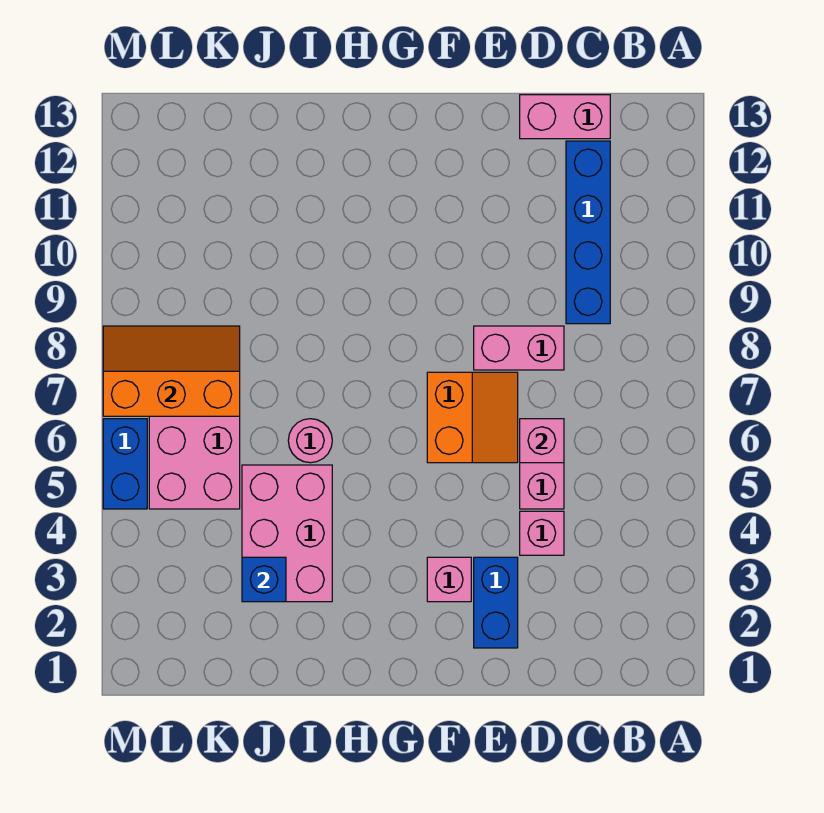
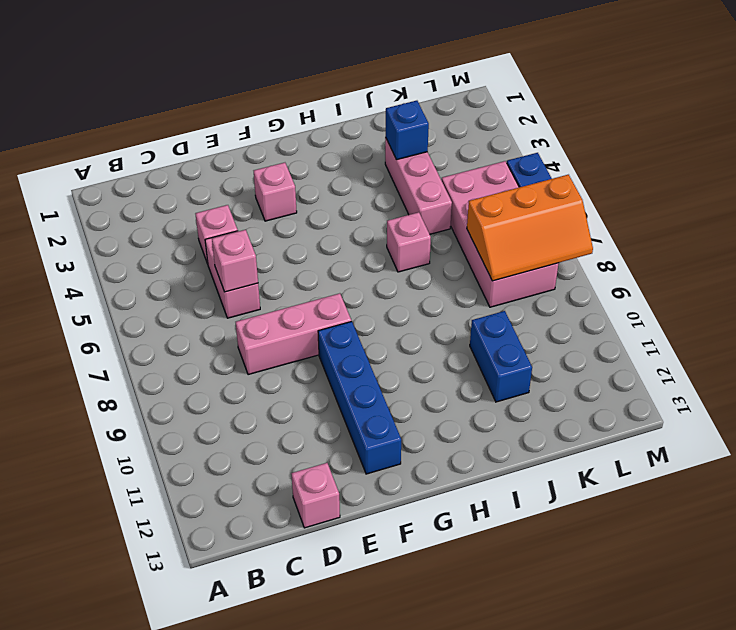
blue 1x4 brick [566,141,610,324] -> blue 1x4 brick moved to [318,321,401,474]
pink 1x2 brick [520,95,610,139] -> pink 1x1 brick [291,463,340,528]
pink 1x2 brick [474,326,564,370] -> pink 1x3 brick [236,293,351,375]
blue 1x2 brick [474,557,518,648] -> blue 1x2 brick moved to [470,311,532,402]
orange 2x2 slope [427,372,518,463] -> none
pink 2x3 brick [242,465,332,602] -> pink 1x3 brick [385,137,452,234]
pink 1x1 round brick [288,419,332,463] -> pink 1x1 brick [387,212,431,272]

